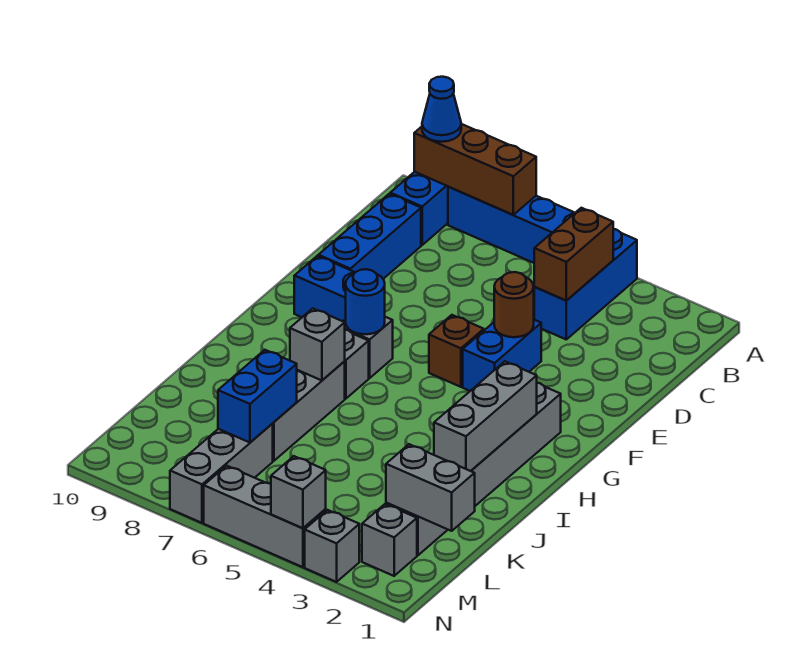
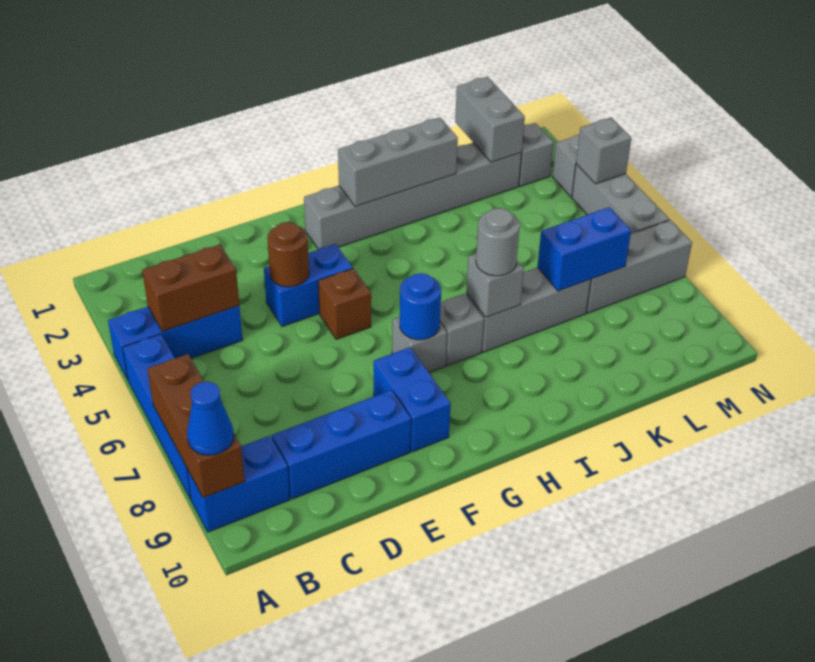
none -> grey 1x1 round brick [476,208,520,276]

